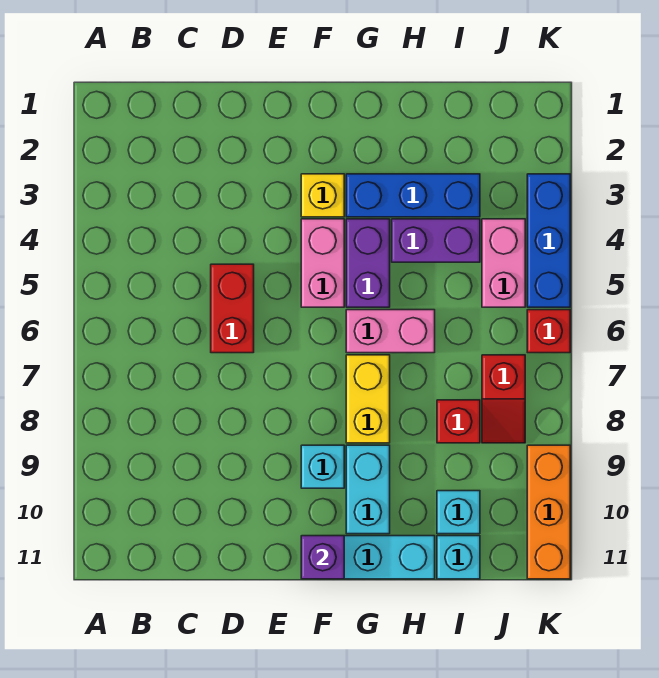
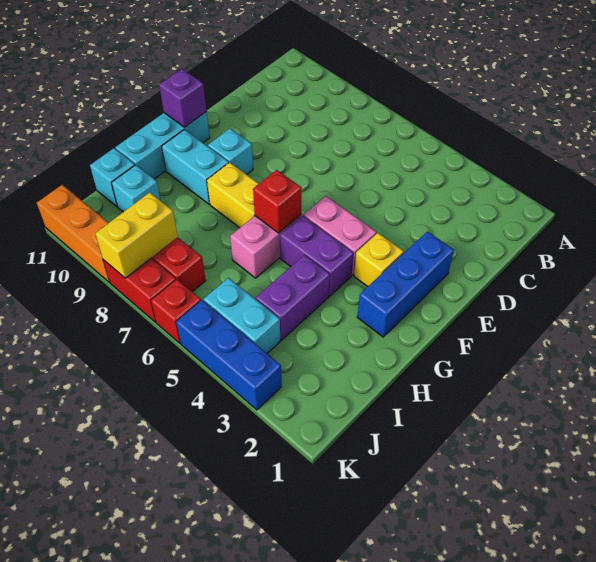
red 1x2 brick [211,264,254,353] -> red 1x2 brick moved to [103,258,176,322]
blue 1x3 brick [346,174,480,217] -> blue 1x3 brick moved to [357,231,454,337]
red 1x1 brick [437,400,480,443] -> red 1x1 brick moved to [253,170,301,233]
pink 1x2 brick [482,219,525,307] -> cyan 1x2 brick [203,278,280,353]
none -> yellow 1x2 brick [95,192,178,278]

